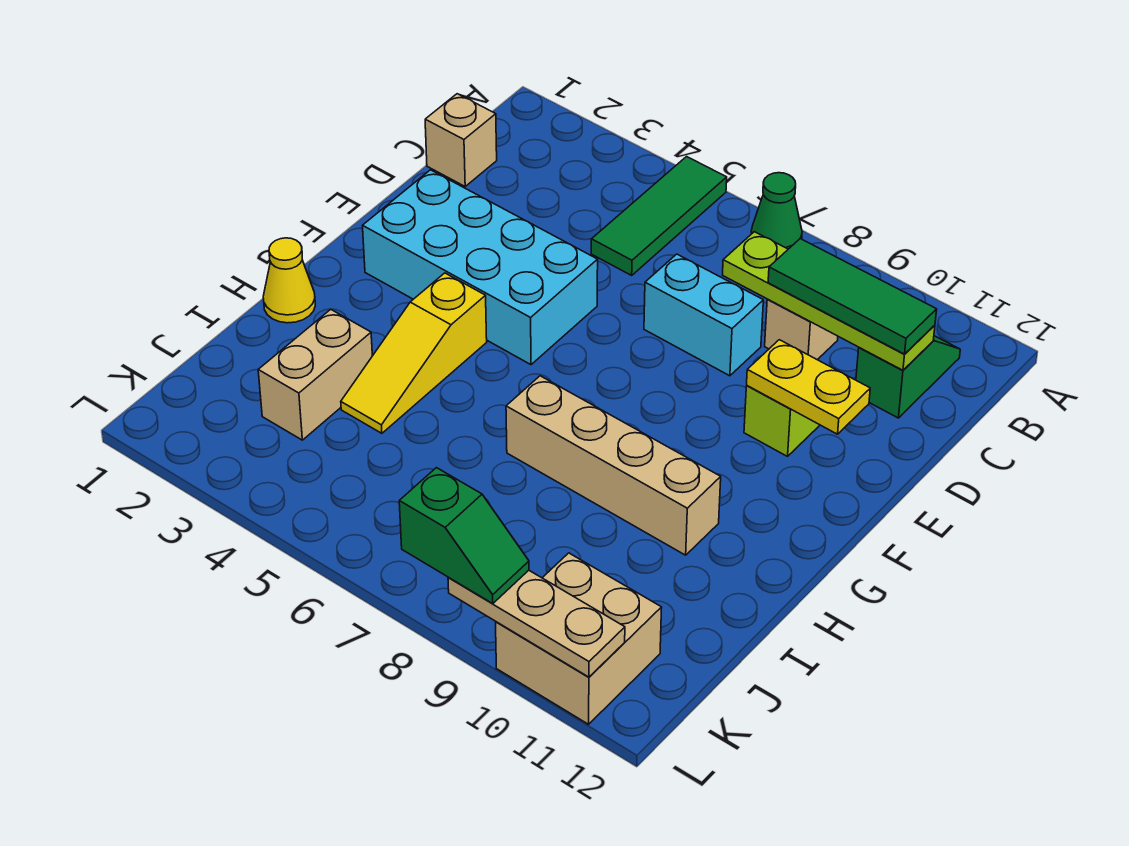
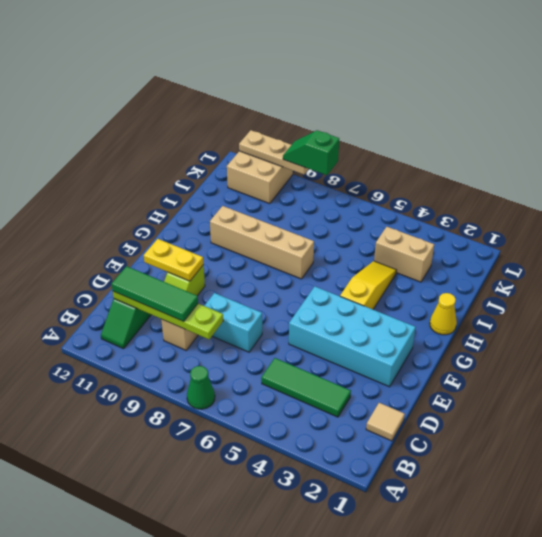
green 1x3 tile [591,157,727,275] -> green 1x3 tile turned to [261,358,351,417]
tan 1x1 brick [425,94,497,186] -> tan 1x1 tile [366,403,405,441]
tan 1x2 brick [258,309,372,440] -> tan 1x2 brick turned to [374,227,434,282]

